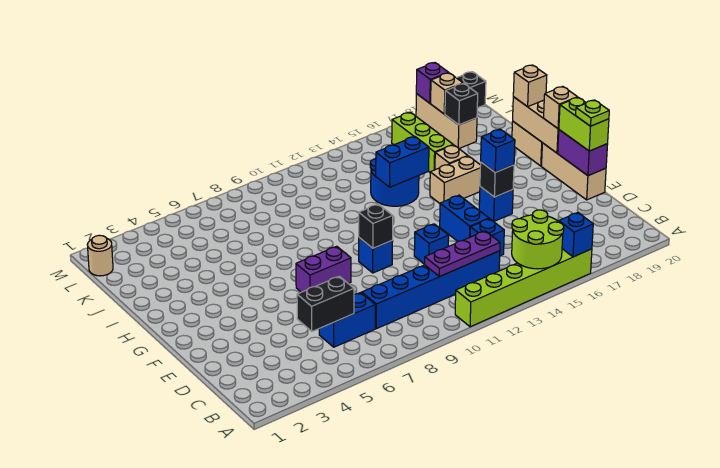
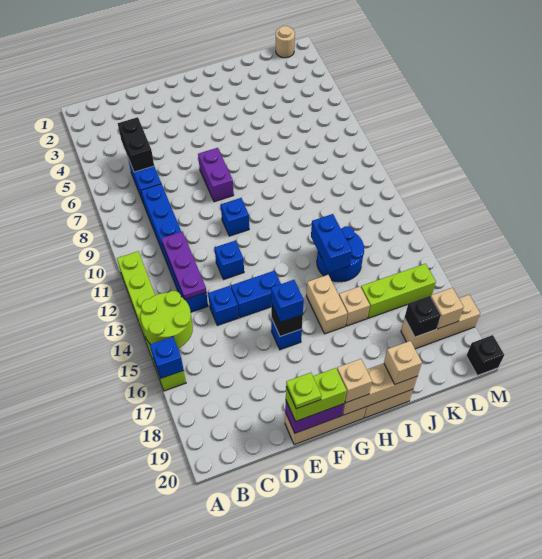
black 1x1 brick [359,204,393,248] -> none
purple 1x1 brick [416,63,449,103] -> none

